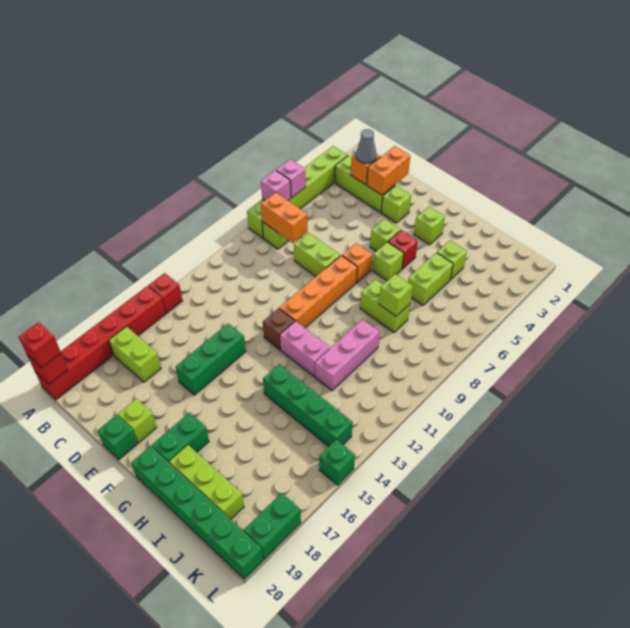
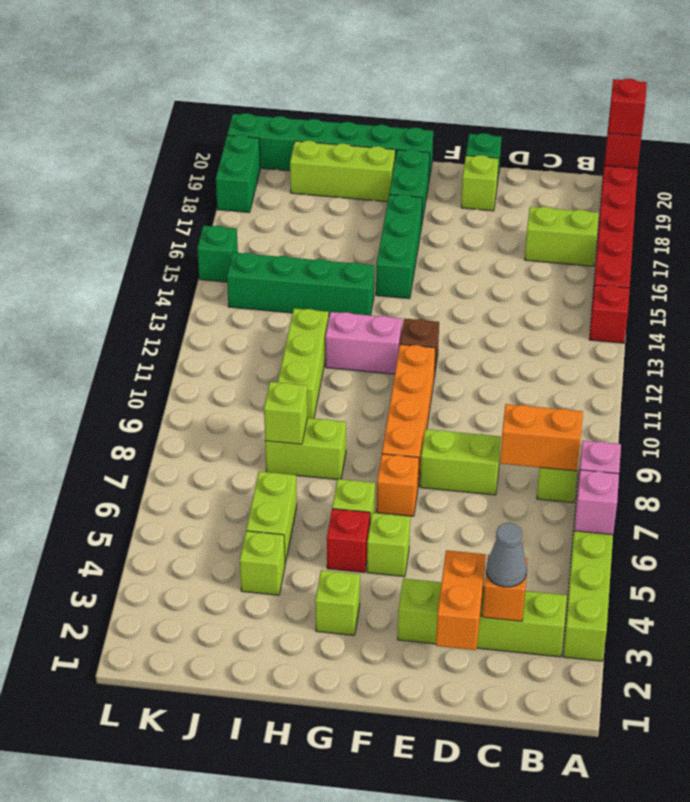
green 1x3 brick [175,323,246,395] -> green 1x3 brick moved to [376,194,422,299]
pink 1x3 brick [315,319,380,391] -> lime 1x3 brick [278,308,329,419]

